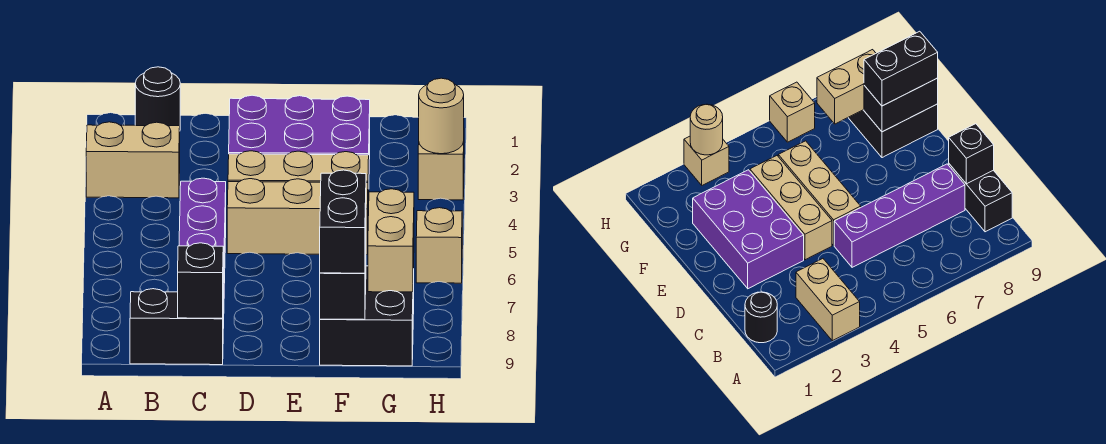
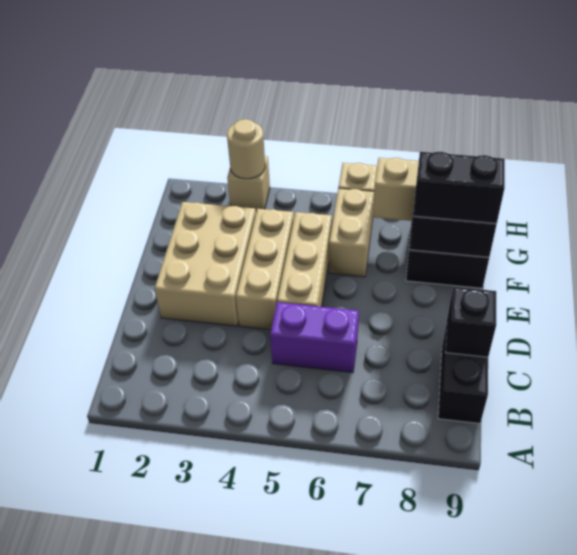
tan 1x2 brick [86,122,180,198] -> tan 1x2 brick moved to [329,188,374,277]
black 1x1 round brick [135,67,180,126] -> none
purple 1x4 brick [179,178,226,328] -> purple 1x2 brick [270,302,359,373]
purple 2x3 brick [229,95,370,159] -> tan 2x3 brick [155,202,256,326]

